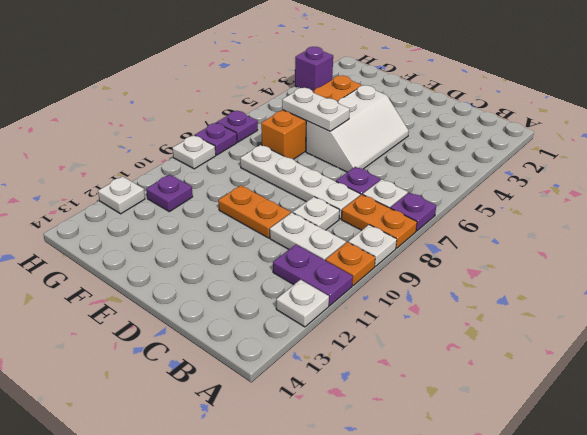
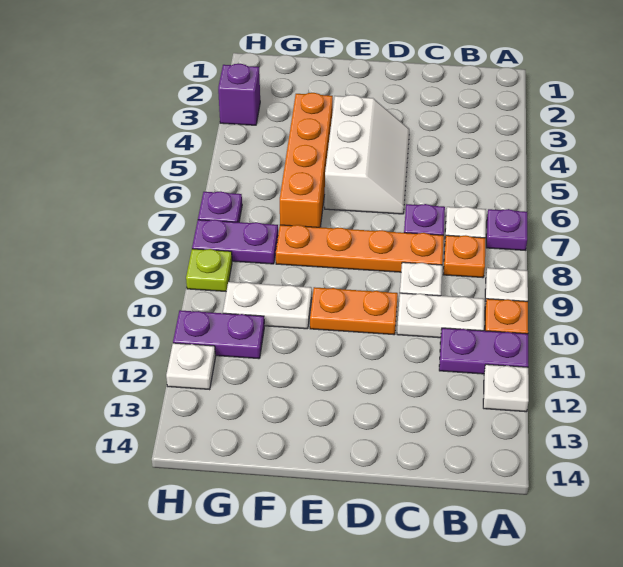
orange 1x2 plate [341,194,417,248] -> orange 1x1 plate [443,235,486,278]
white 1x4 plate [240,145,360,219] -> orange 1x4 plate [276,225,444,272]
white 1x2 plate [282,88,350,131] -> white 1x2 plate moved to [223,282,312,329]
purple 1x1 plate [146,174,193,212] -> purple 1x2 plate [173,310,264,359]
purple 1x1 plate [195,123,237,155] -> purple 1x2 plate [192,220,278,264]
white 1x1 plate [172,135,216,169] -> lime 1x1 plate [186,249,232,291]

